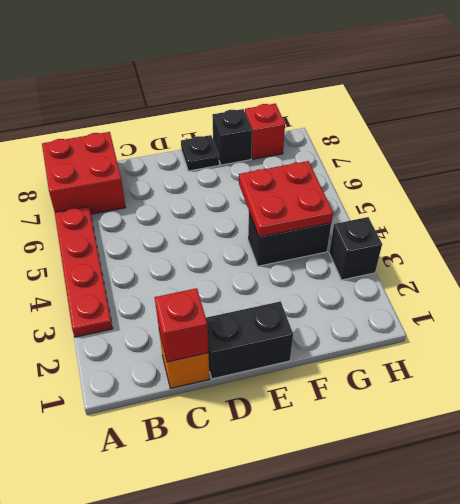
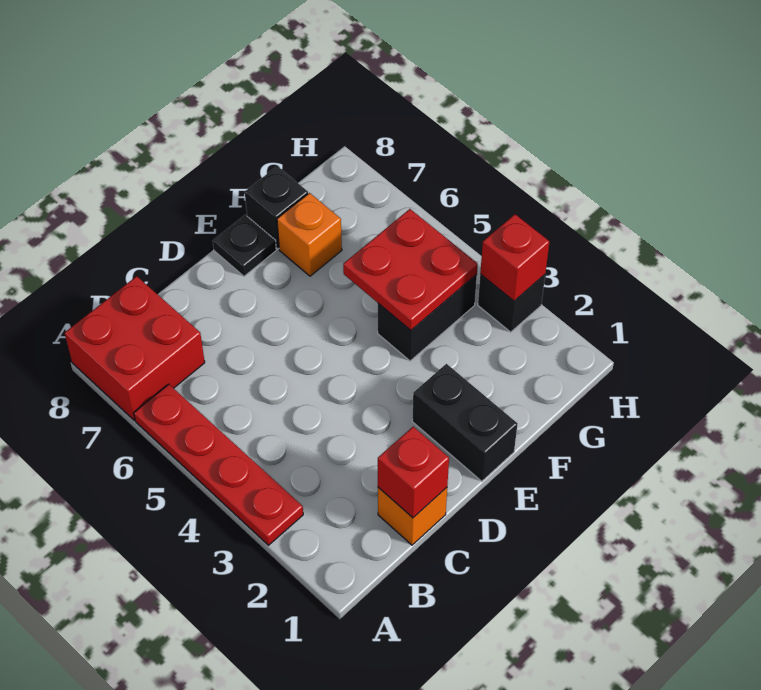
black 1x2 brick [206,301,293,379] -> black 1x2 brick turned to [412,364,517,481]
none -> orange 1x1 brick [277,193,342,276]
red 1x1 brick [245,104,285,159] -> red 1x1 brick moved to [480,214,549,301]

